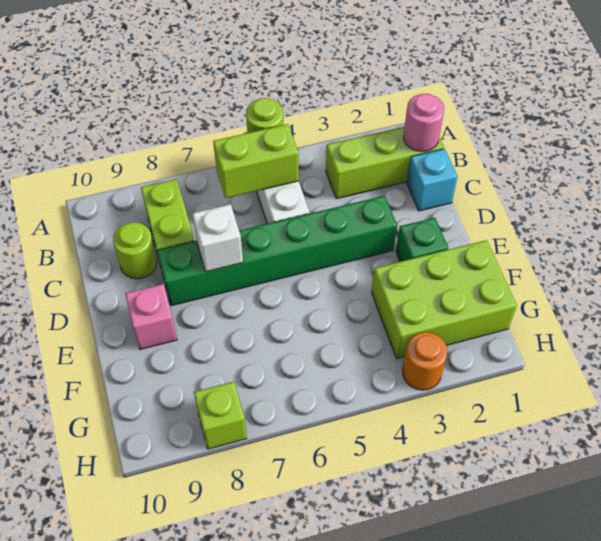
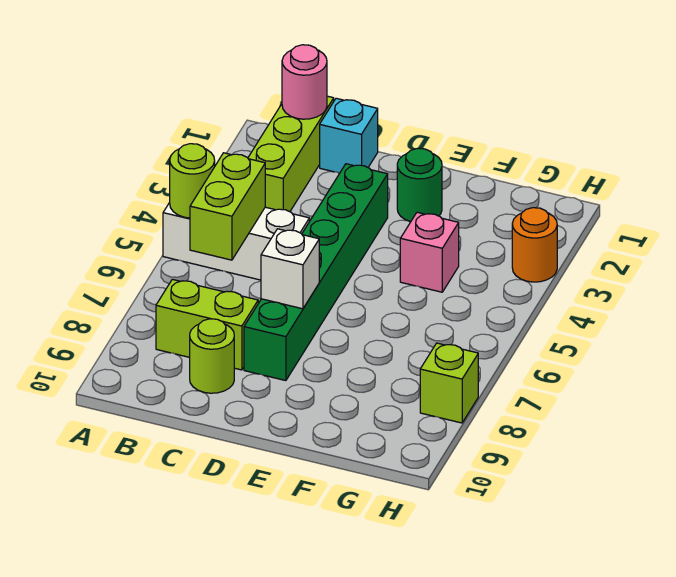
green 1x1 brick [396,218,448,262] -> green 1x1 round brick [397,148,442,222]
pink 1x1 brick [125,284,177,349] -> pink 1x1 brick moved to [400,212,459,292]
lime 2x3 brick [372,240,517,358] -> none

